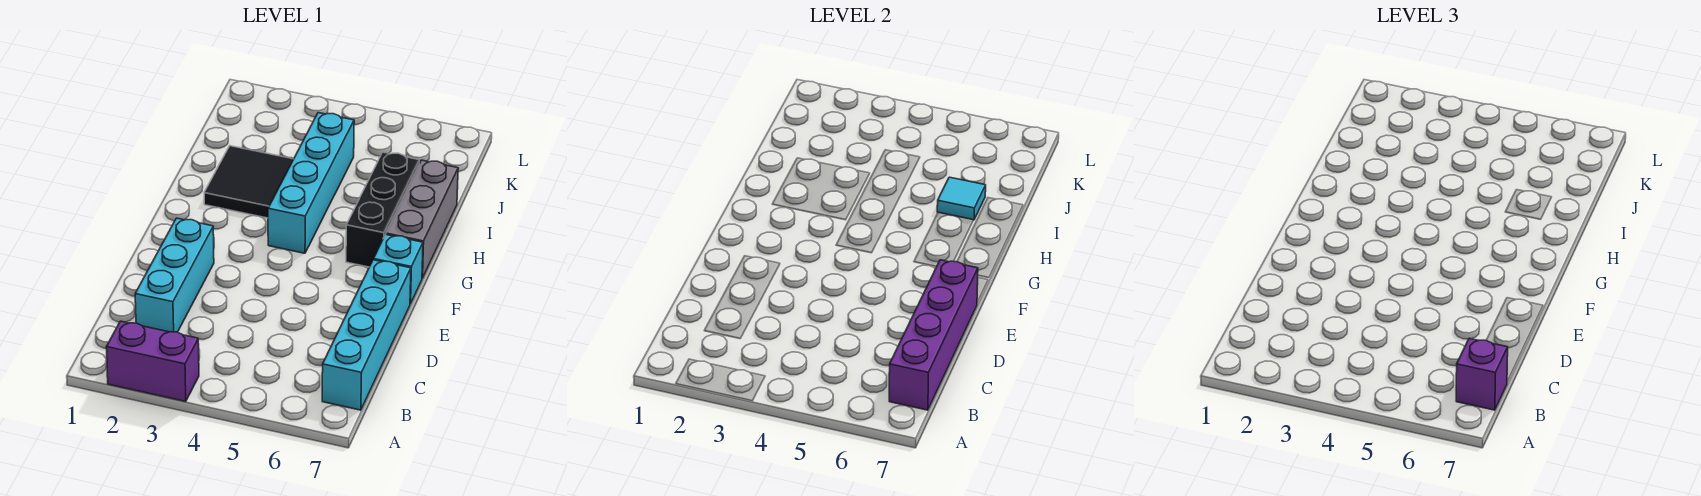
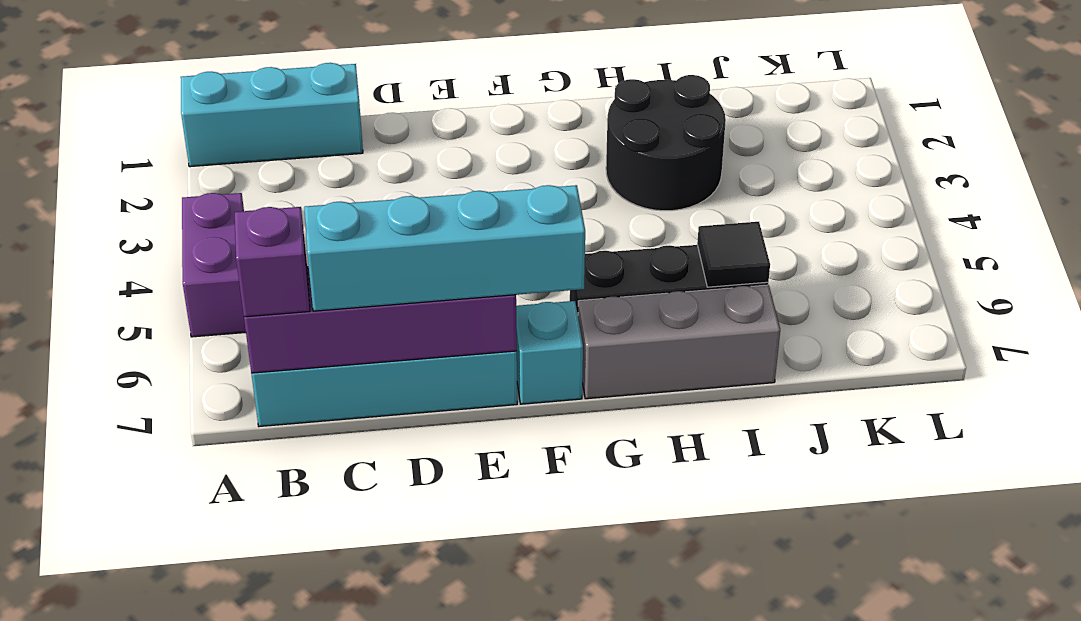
purple 1x2 brick [106,321,199,402] -> purple 1x2 brick moved to [182,193,246,337]
cyan 1x3 brick [135,218,214,332] -> cyan 1x3 brick moved to [181,63,363,167]
cyan 1x4 brick [268,113,354,253] -> cyan 1x4 brick moved to [304,185,585,311]
black 2x2 tile [204,146,293,218] -> black 2x2 round brick [606,75,726,211]
cyan 1x1 tile [937,177,986,220] -> black 1x1 tile [697,222,770,287]

